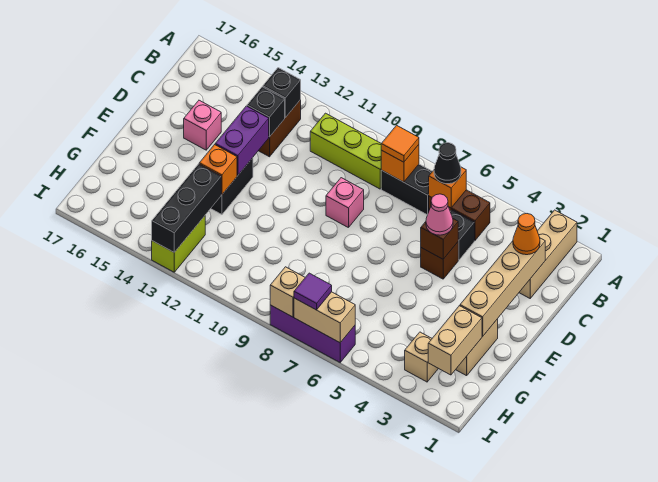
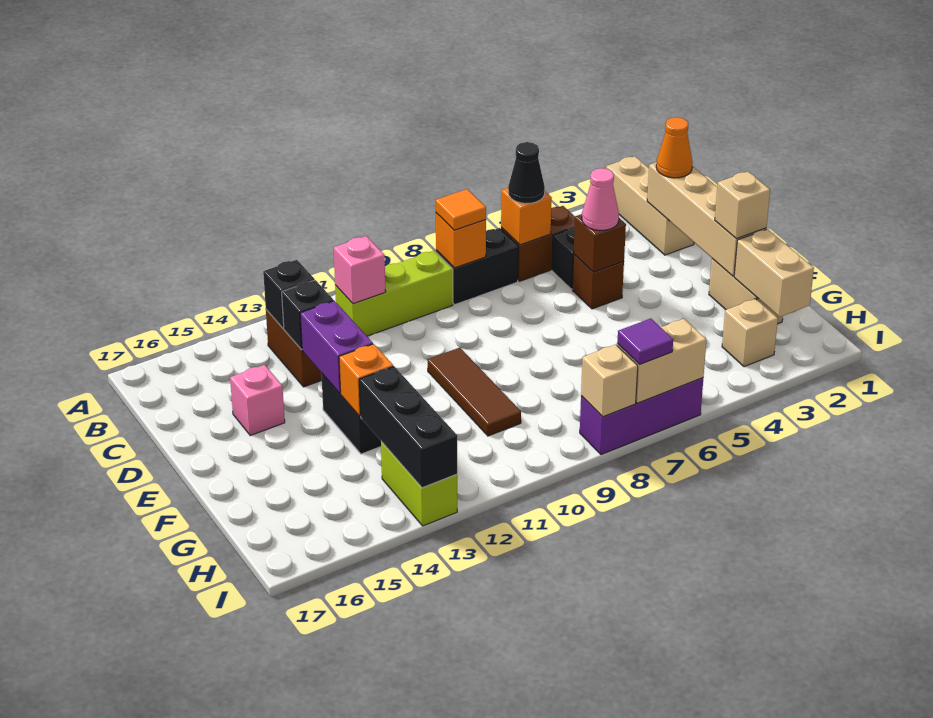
pink 1x1 brick [326,178,364,228] -> pink 1x1 brick moved to [334,236,386,304]
none -> brown 1x3 tile [428,348,521,436]
none -> tan 1x1 brick [715,172,770,239]

